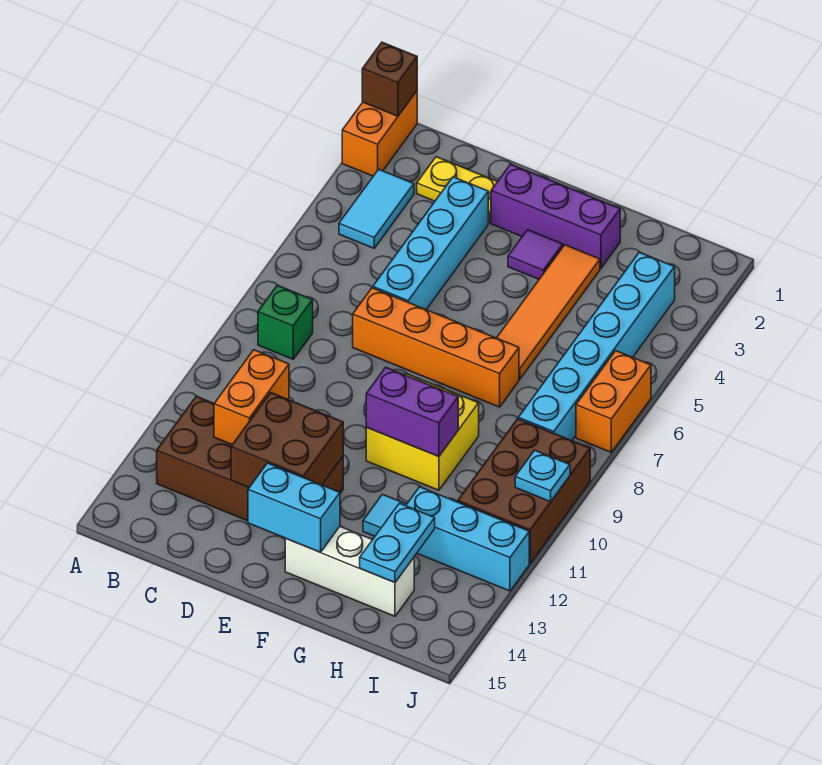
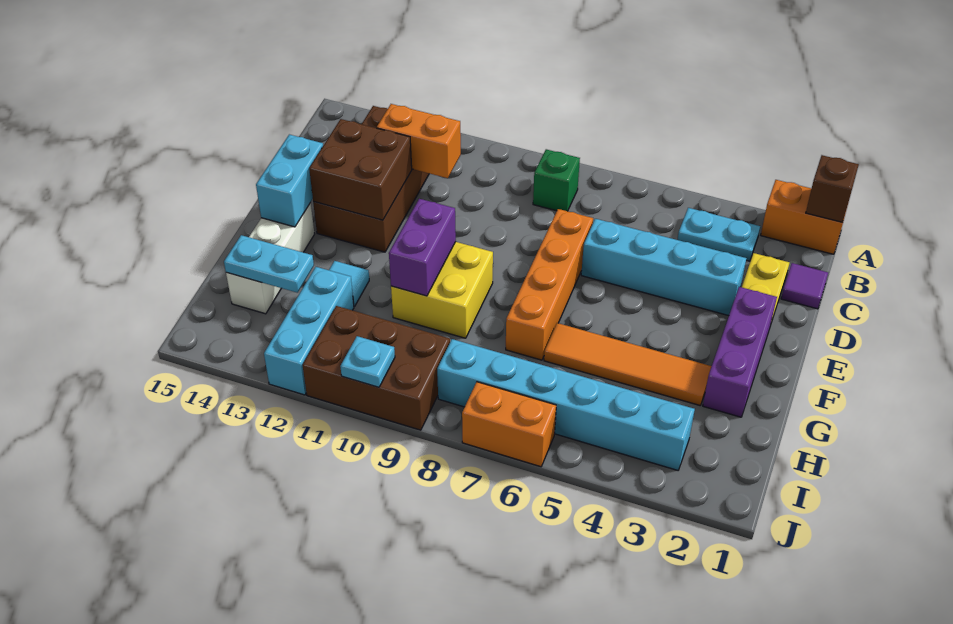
cyan 1x2 tile [339,169,414,248] -> cyan 1x2 plate [677,208,760,261]
purple 1x1 tile [508,230,563,279] -> purple 1x1 tile moved to [781,263,828,309]

